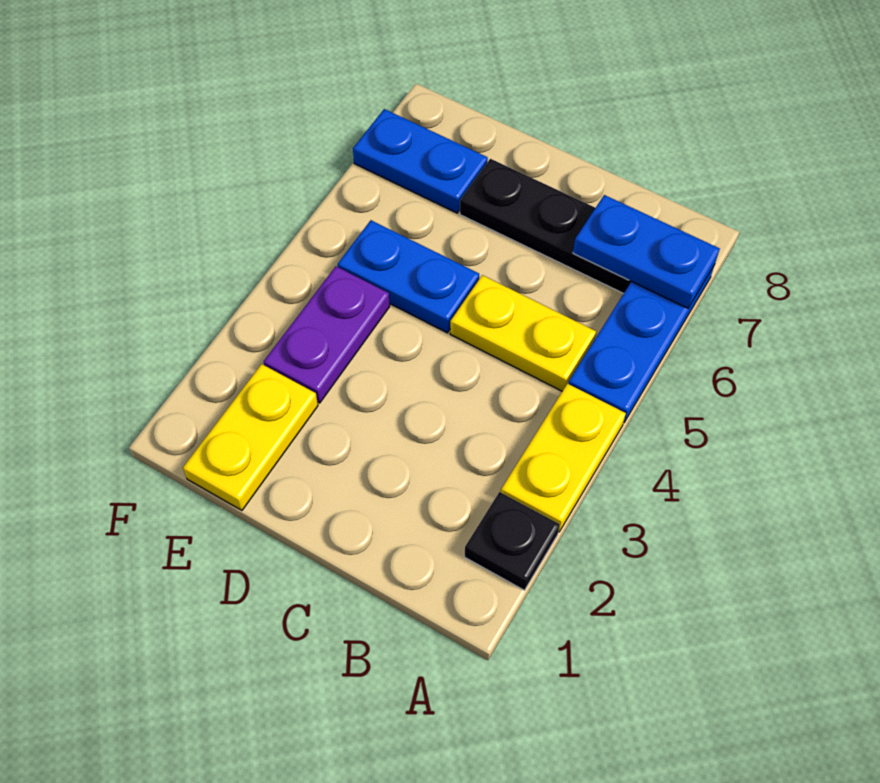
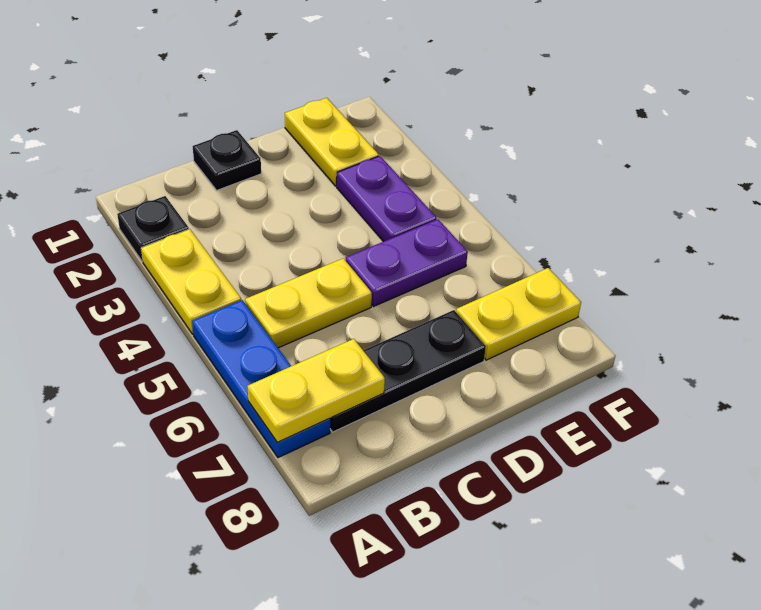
blue 1x2 plate [573,195,720,308] -> yellow 1x2 plate [247,339,385,442]
none -> black 1x1 plate [193,130,261,190]
blue 1x2 plate [338,220,479,333] -> purple 1x2 plate [346,219,468,306]
blue 1x2 plate [353,109,488,213] -> yellow 1x2 plate [456,268,581,360]

